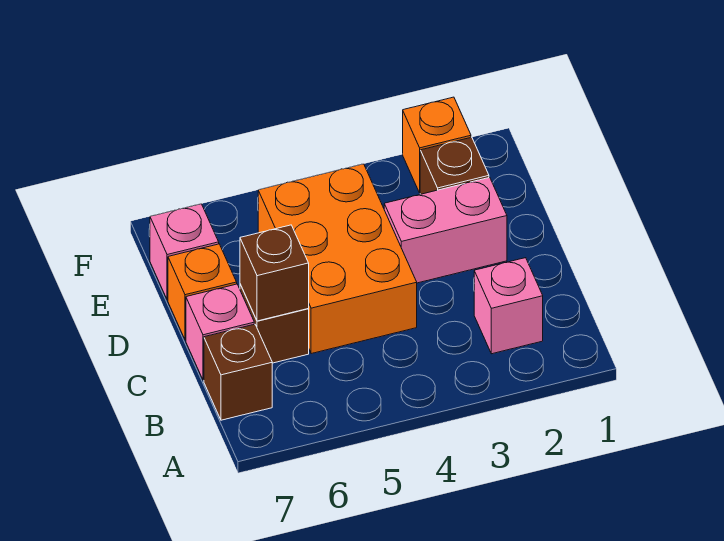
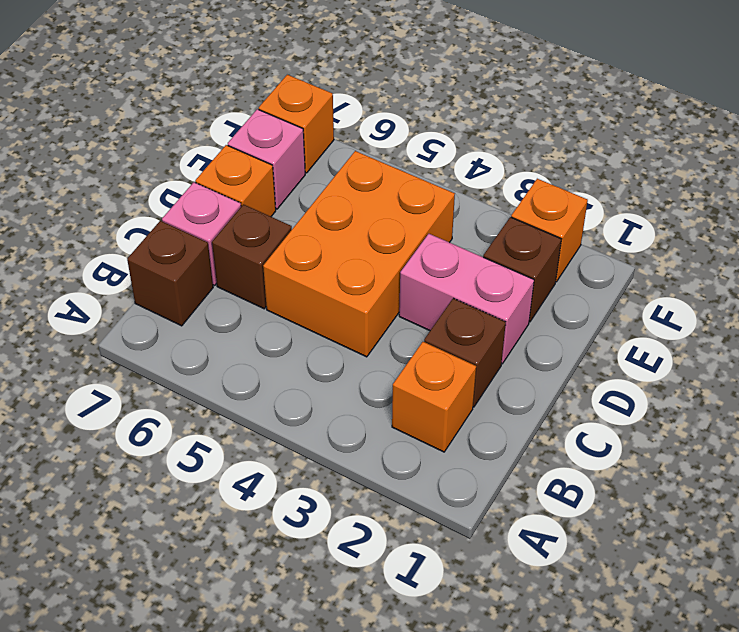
pink 1x1 brick [474,258,543,354] -> orange 1x1 brick [392,342,476,452]
brown 1x1 brick [240,225,309,321] -> brown 1x1 brick moved to [424,298,506,407]
none -> orange 1x1 brick [259,75,334,173]

